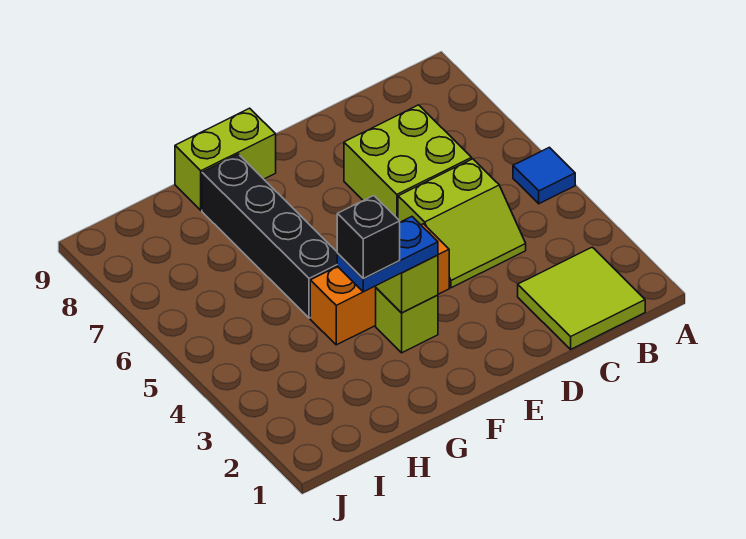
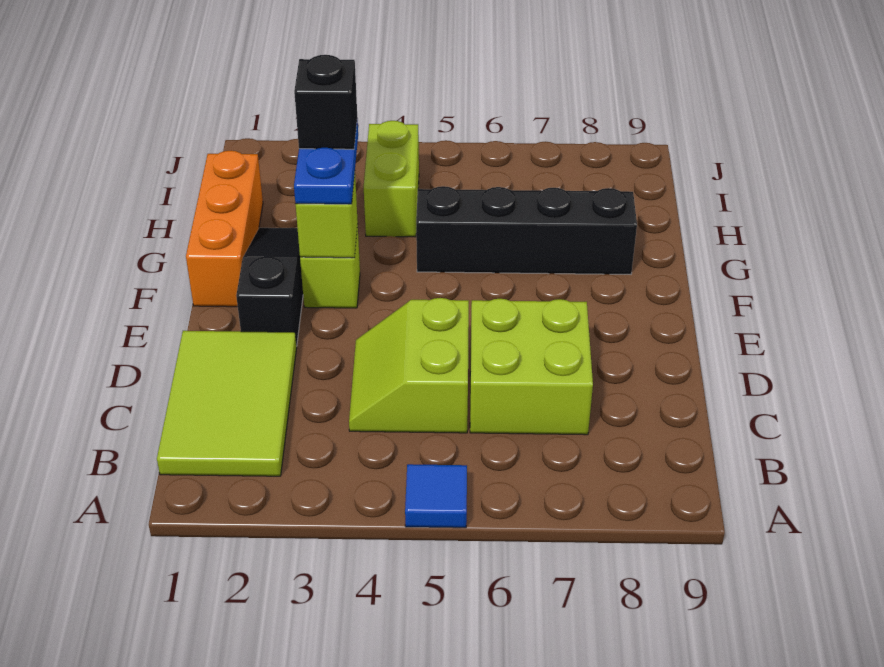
lime 2x2 tile [518,247,645,349] -> lime 2x3 tile [157,331,297,476]
none -> black 1x3 slope [236,228,303,346]
orange 1x3 brick [310,224,449,345] -> orange 1x3 brick moved to [186,151,263,307]
lime 1x2 brick [175,108,276,210] -> lime 1x2 brick moved to [364,121,419,237]

